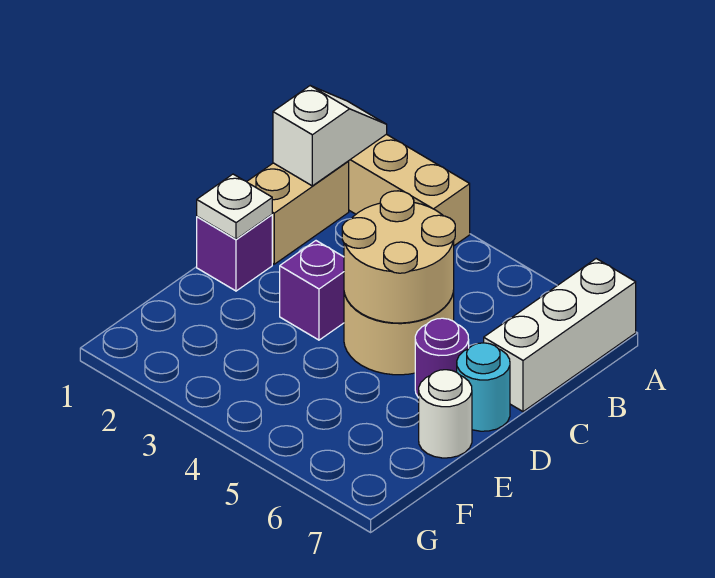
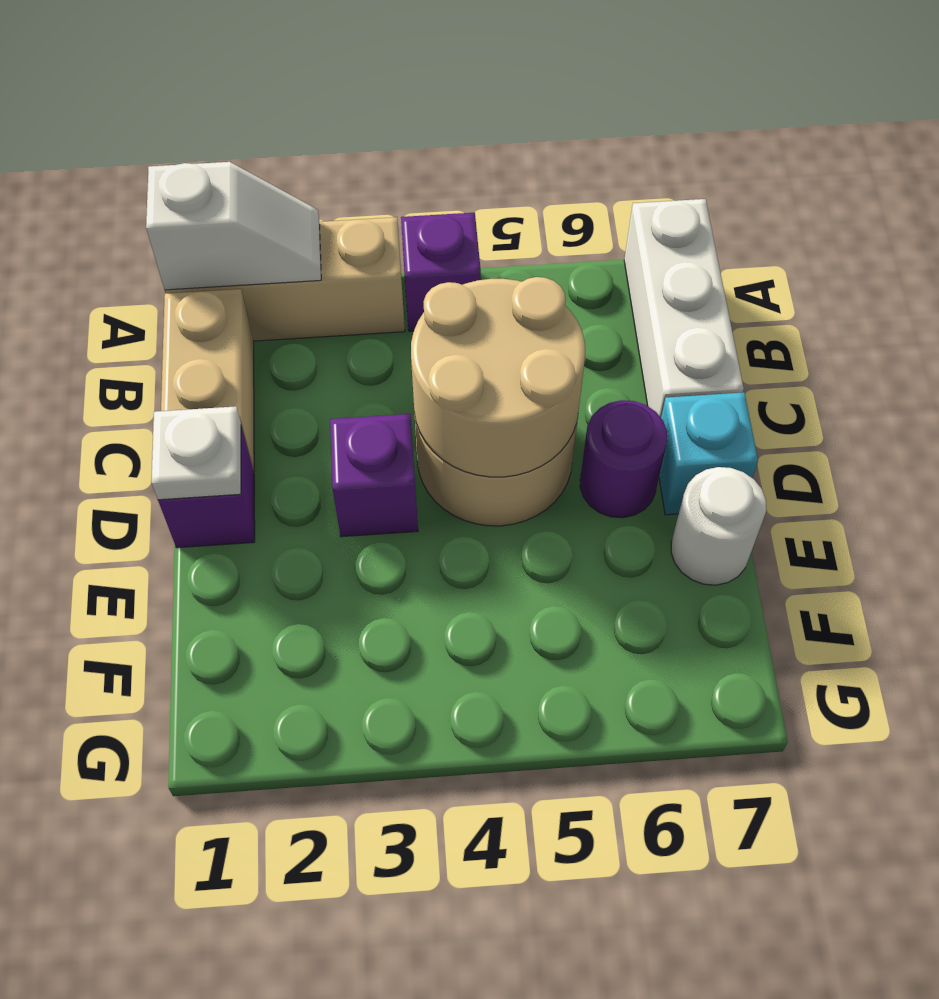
white 1x2 slope [273,86,387,186] -> white 1x2 slope turned to [146,162,321,290]
none -> purple 1x1 brick [401,213,481,331]
cyan 1x1 round brick [457,343,510,431] -> cyan 1x1 brick [659,392,758,515]

